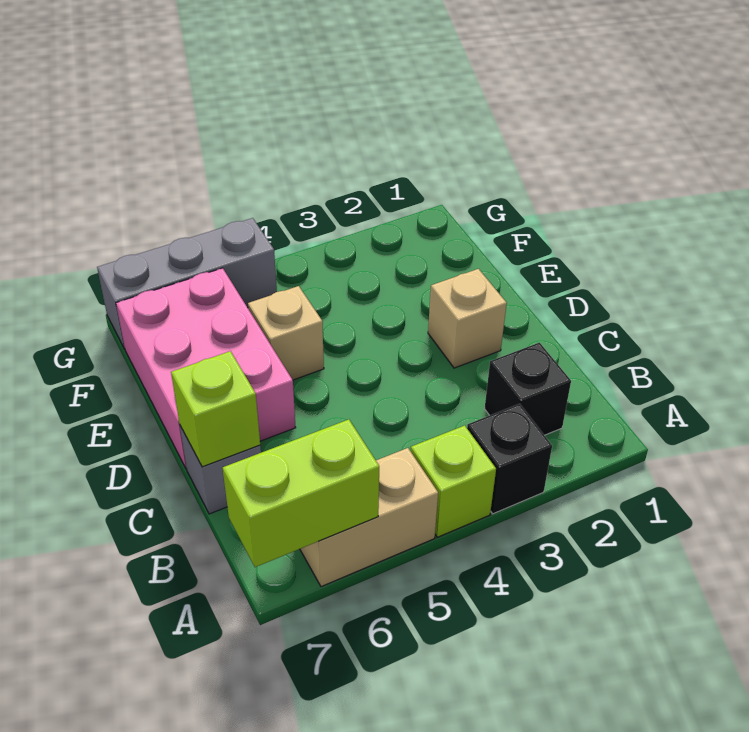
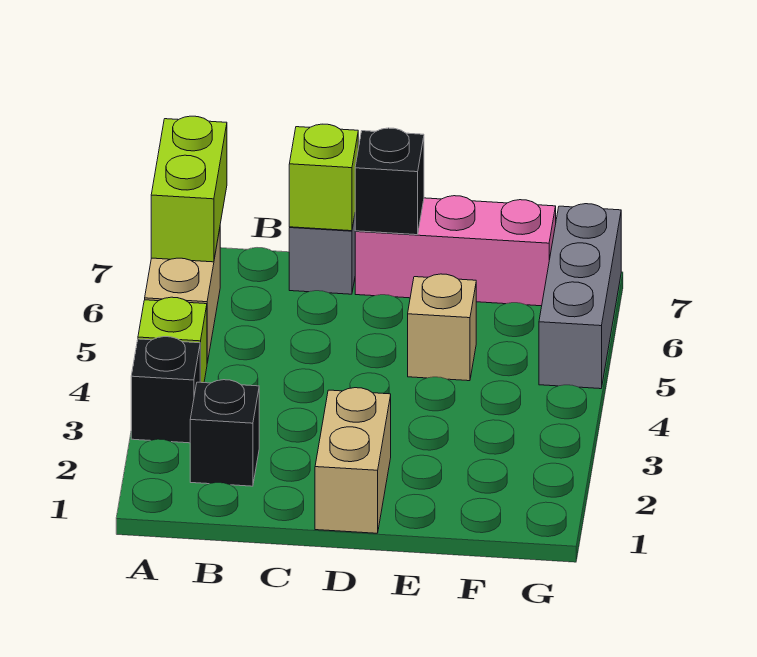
tan 1x1 brick [428,269,507,368] -> tan 1x2 brick [315,388,391,533]
pink 2x3 brick [116,268,296,469] -> pink 1x3 brick [355,196,556,306]
none -> black 1x1 brick [355,128,424,235]

